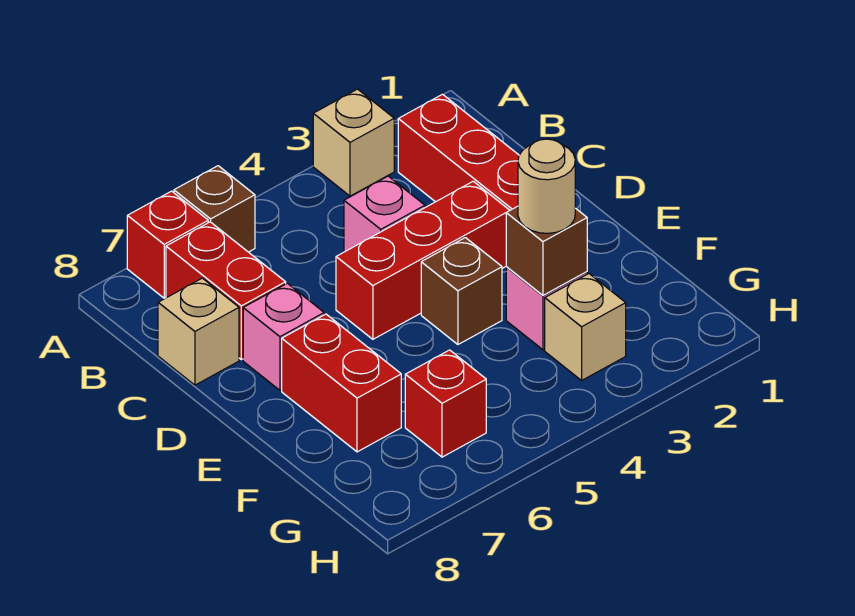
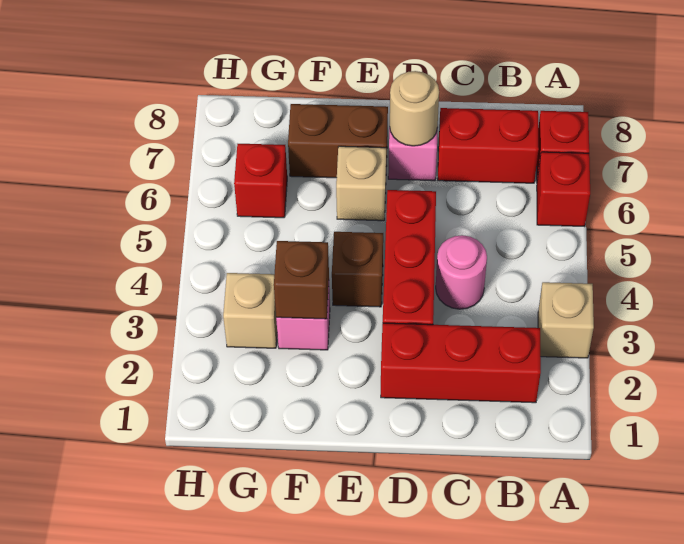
brown 1x1 brick [174,166,255,252] -> red 1x1 brick [537,152,590,227]
pink 1x1 brick [344,176,425,252] -> pink 1x1 round brick [436,235,487,309]
tan 1x1 brick [158,278,239,385] -> tan 1x1 brick moved to [336,146,386,221]
red 1x2 brick [282,314,401,452] -> brown 1x2 brick [288,104,388,178]
tan 1x1 round brick [518,139,575,233] -> tan 1x1 round brick moved to [390,71,439,146]

